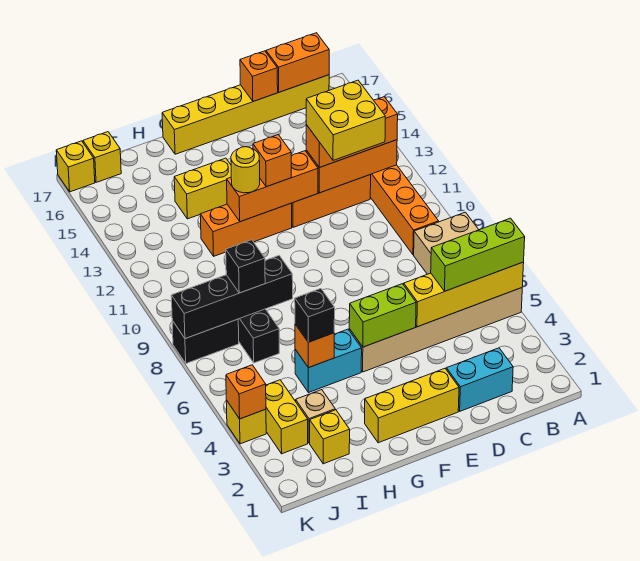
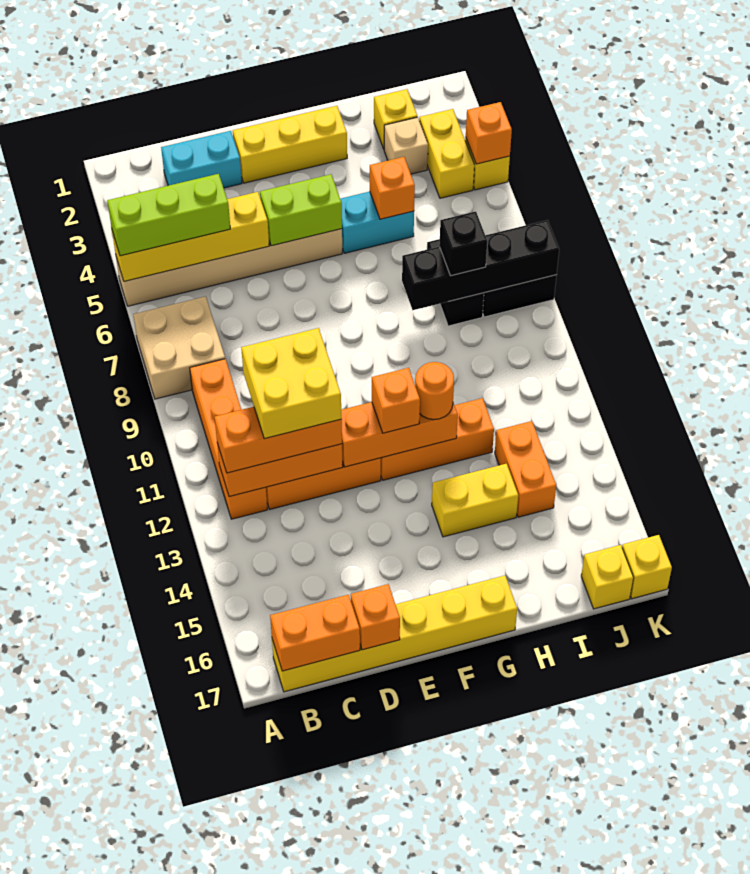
yellow 1x1 round brick [231,147,260,193] -> orange 1x1 round brick [415,362,454,420]
black 1x1 brick [295,289,335,342] -> none
none -> orange 1x2 brick [495,421,556,517]

